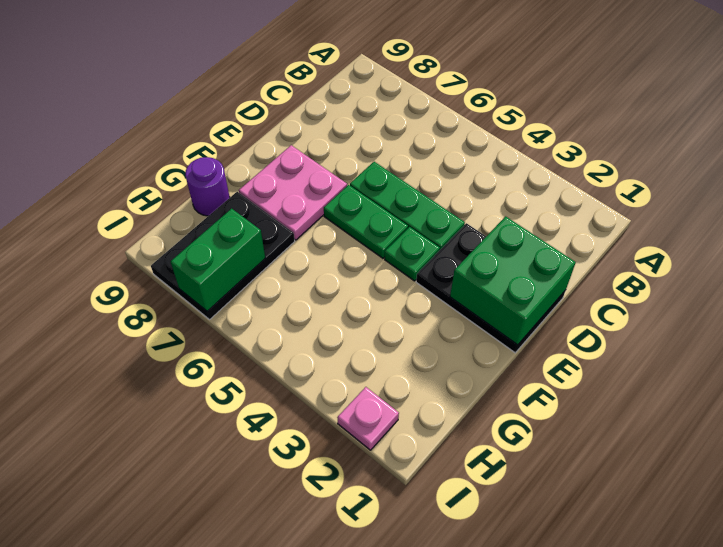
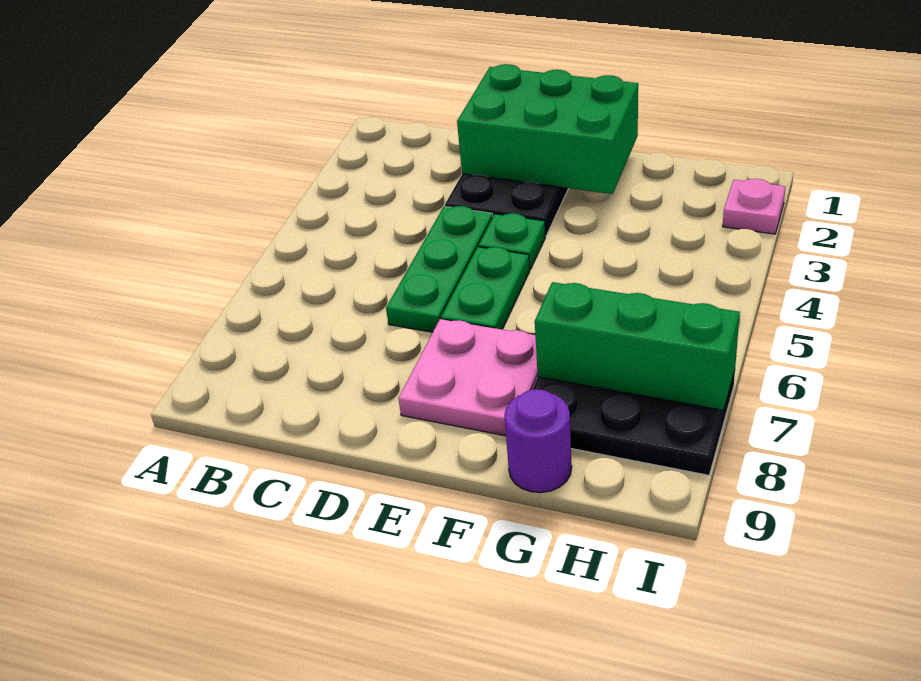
green 2x2 brick [450,216,576,345] -> green 2x3 brick [457,64,638,194]
green 1x2 brick [171,209,265,311] -> green 1x3 brick [535,282,740,410]

